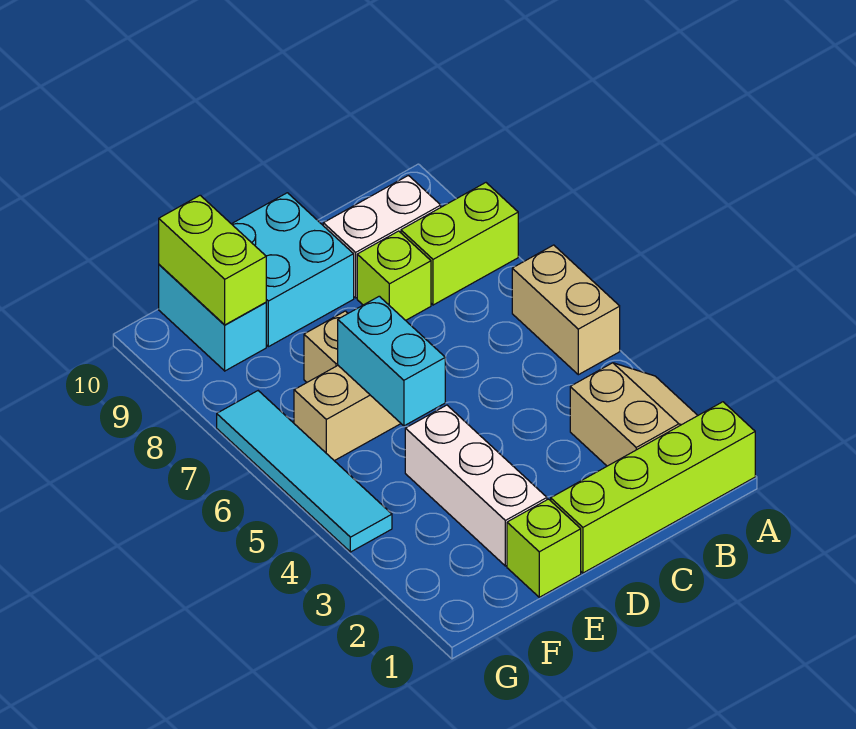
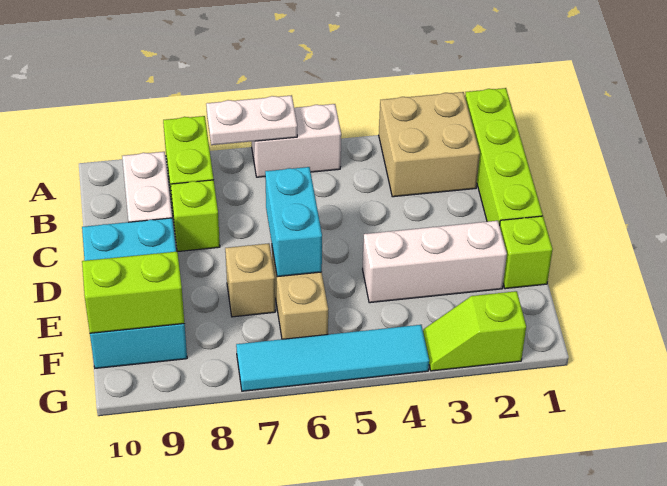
tan 2x2 slope [570,363,698,466] -> tan 2x2 brick [379,92,480,197]
tan 1x2 brick [512,245,620,375] -> white 1x2 brick [252,104,341,177]
none -> white 1x2 plate [206,95,297,145]
cyan 1x2 brick [338,296,445,426] -> cyan 1x2 brick turned to [265,167,322,277]
none -> lime 1x2 slope [423,291,526,371]

